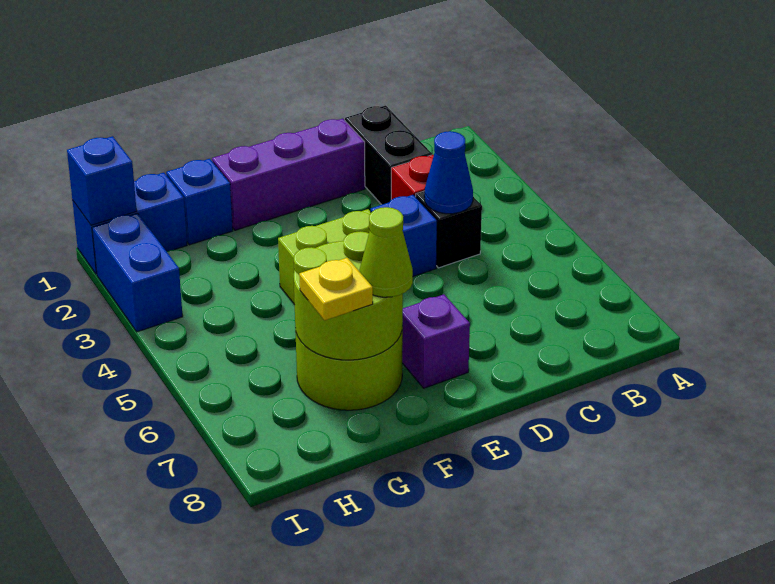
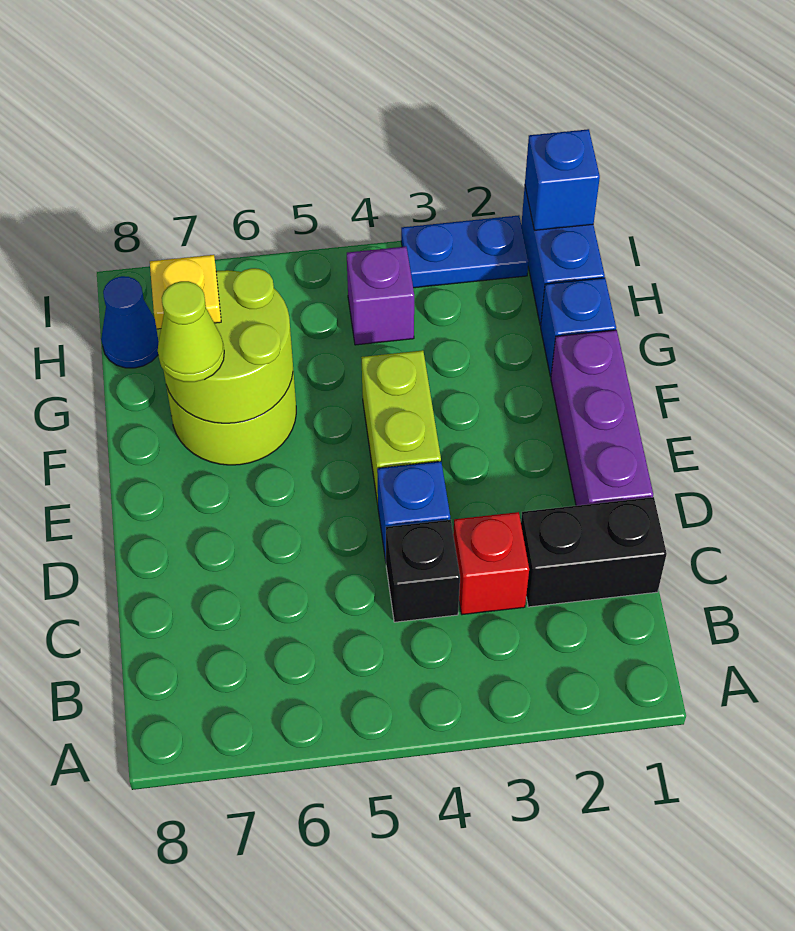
blue 1x1 cone [424,131,473,214] -> blue 1x1 cone moved to [101,276,159,368]
purple 1x1 brick [402,294,470,388] -> purple 1x1 brick moved to [347,247,414,345]
blue 1x2 brick [92,213,183,332] -> blue 1x2 plate [401,215,528,288]

